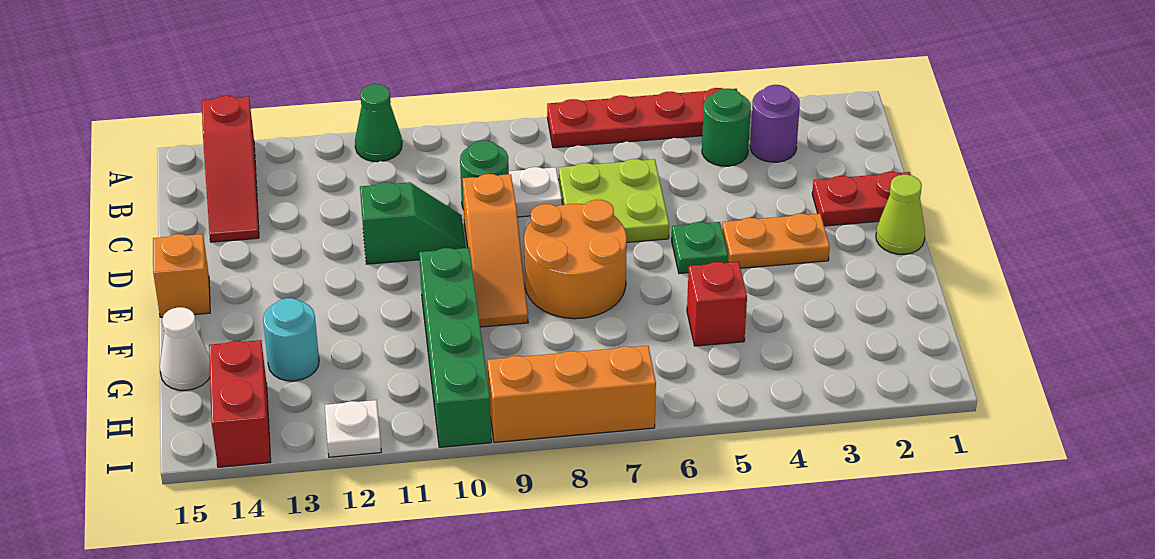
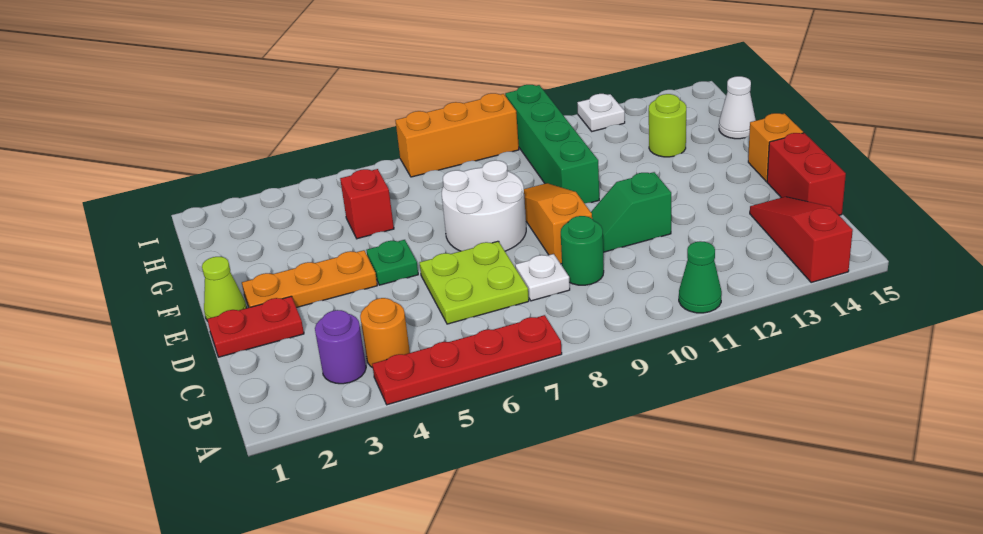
green 1x1 round brick [702,89,751,166] -> orange 1x1 round brick [360,298,410,368]
orange 1x2 plate [722,214,830,268] -> orange 1x3 plate [242,250,377,308]
orange 2x2 round brick [524,200,627,319] -> white 2x2 round brick [442,160,526,251]
cyan 1x1 round brick [263,298,319,381] -> lime 1x1 round brick [649,94,686,157]
red 1x2 brick [209,340,271,467] -> red 1x2 brick moved to [767,133,846,215]

